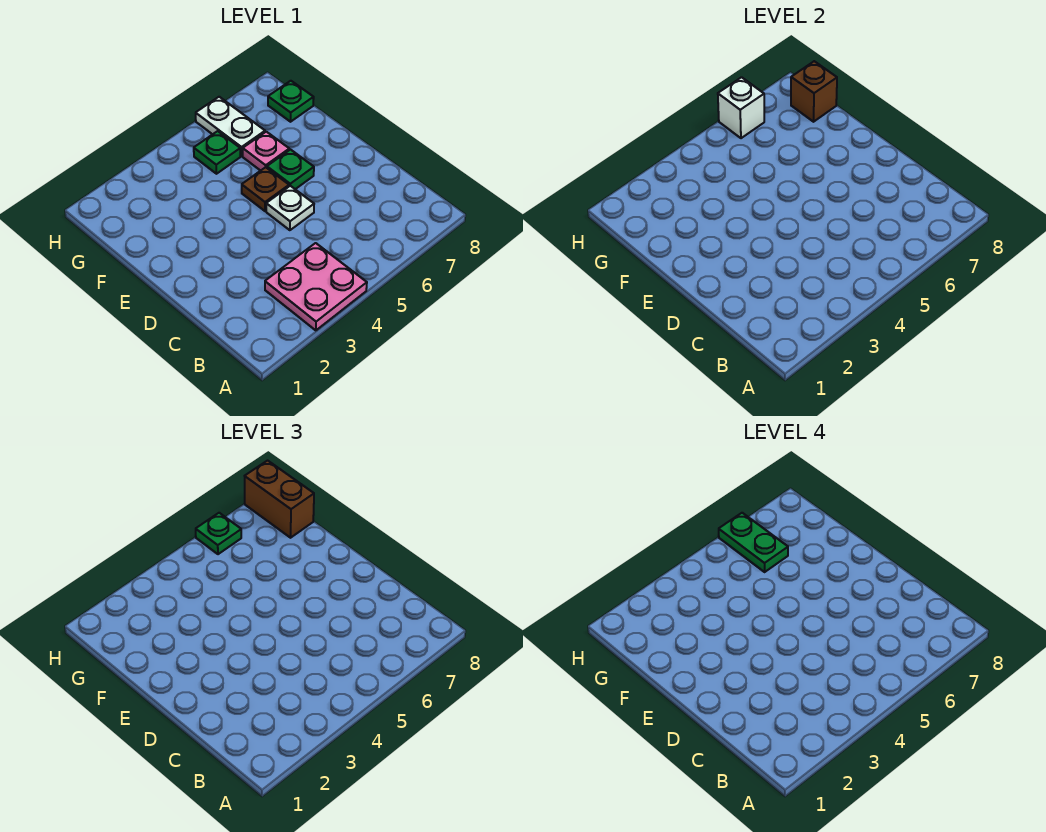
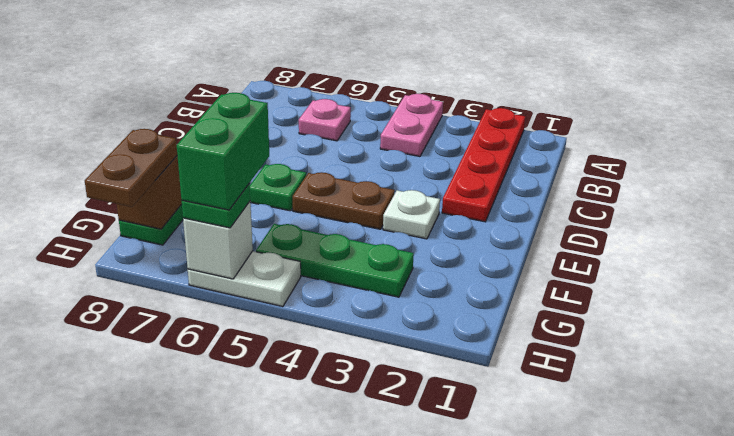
none -> red 1x4 plate [442,108,525,222]
pink 2x2 plate [265,243,367,330] -> pink 1x2 plate [380,94,443,156]
white 1x1 plate [266,186,314,230] -> white 1x1 plate moved to [383,190,440,239]
brown 1x1 plate [242,167,289,211] -> brown 1x2 plate [293,172,395,229]
pink 1x1 plate [243,132,289,171] -> pink 1x1 plate moved to [299,99,351,141]
green 1x1 plate [194,131,240,174] -> green 1x3 plate [256,224,414,297]
white 1x2 plate [196,97,265,156] -> white 1x2 plate turned to [188,251,301,307]
green 1x2 plate [719,513,788,572] -> green 1x2 brick [177,93,269,210]
brown 1x2 brick [245,461,314,538] -> brown 1x2 plate [85,129,177,207]

